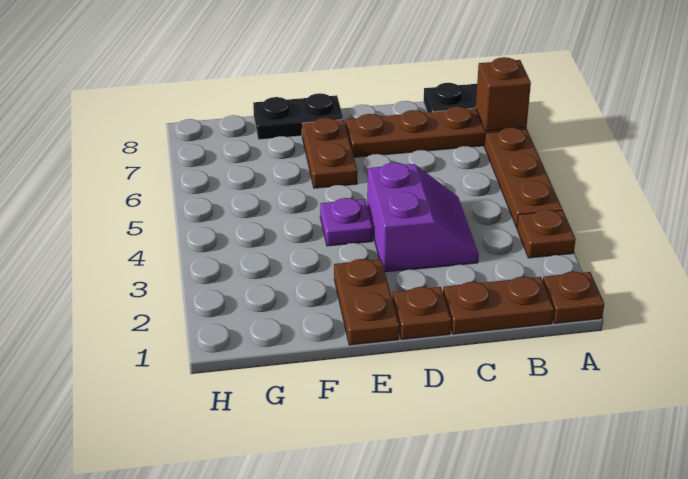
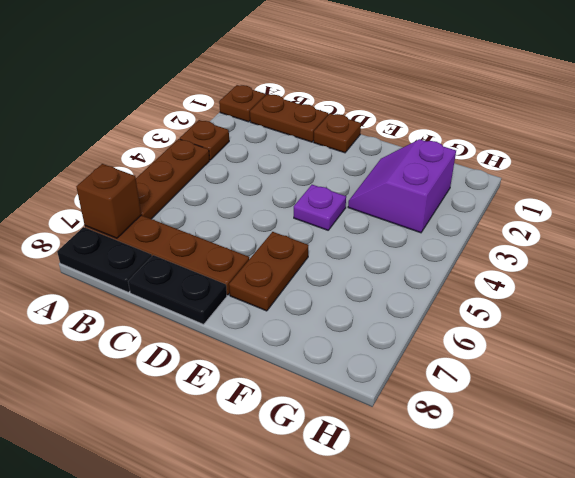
purple 2x2 slope [367,162,479,272] -> purple 2x2 slope moved to [348,139,456,233]
brown 1x2 plate [334,259,399,345] -> none
black 1x2 plate [253,93,343,140] -> black 1x2 plate moved to [128,255,227,324]

